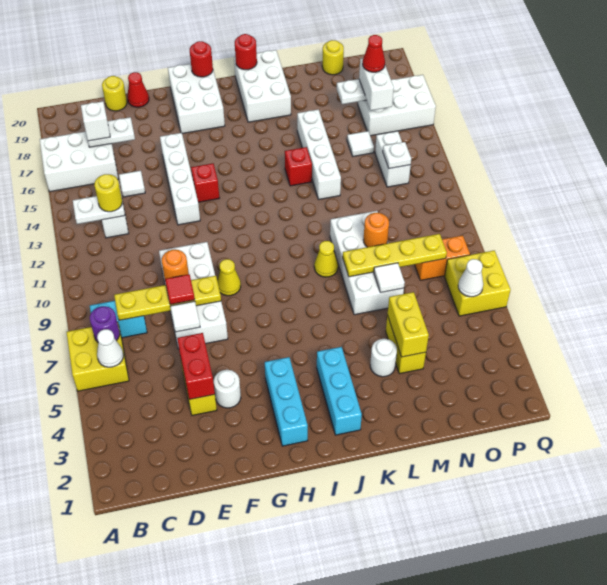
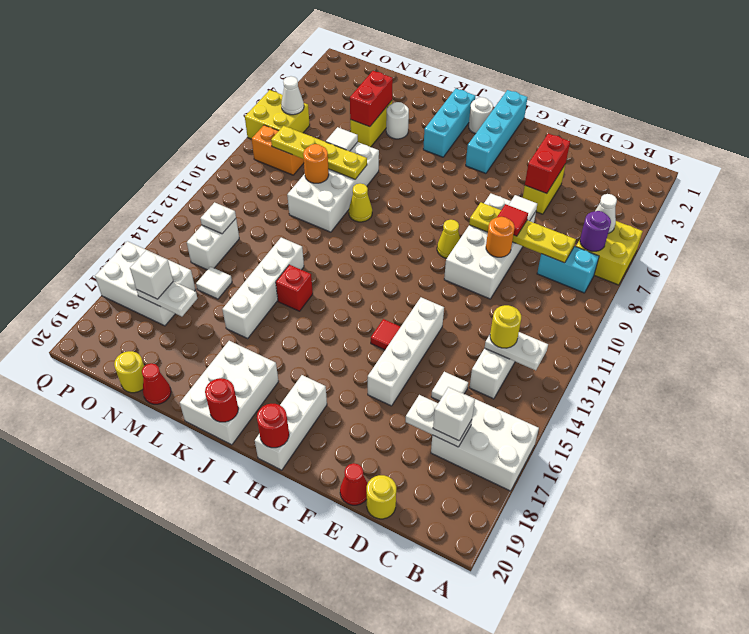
white 1x1 round brick [214,370,241,408] -> white 1x1 round brick moved to [469,97,493,134]
red 1x1 brick [191,163,219,202] -> red 1x1 tile [371,319,400,350]
white 2x3 brick [168,64,225,134] -> white 1x3 brick [255,375,327,470]
cyan 1x3 brick [265,357,308,446] -> cyan 1x4 brick [466,90,527,173]
yellow 1x2 brick [387,292,429,357] -> red 1x2 brick [350,71,393,127]
white 1x2 brick [359,58,394,110] -> white 1x1 brick [130,250,173,299]
red 1x1 cone [363,35,385,72] -> red 1x1 cone moved to [142,363,171,404]

